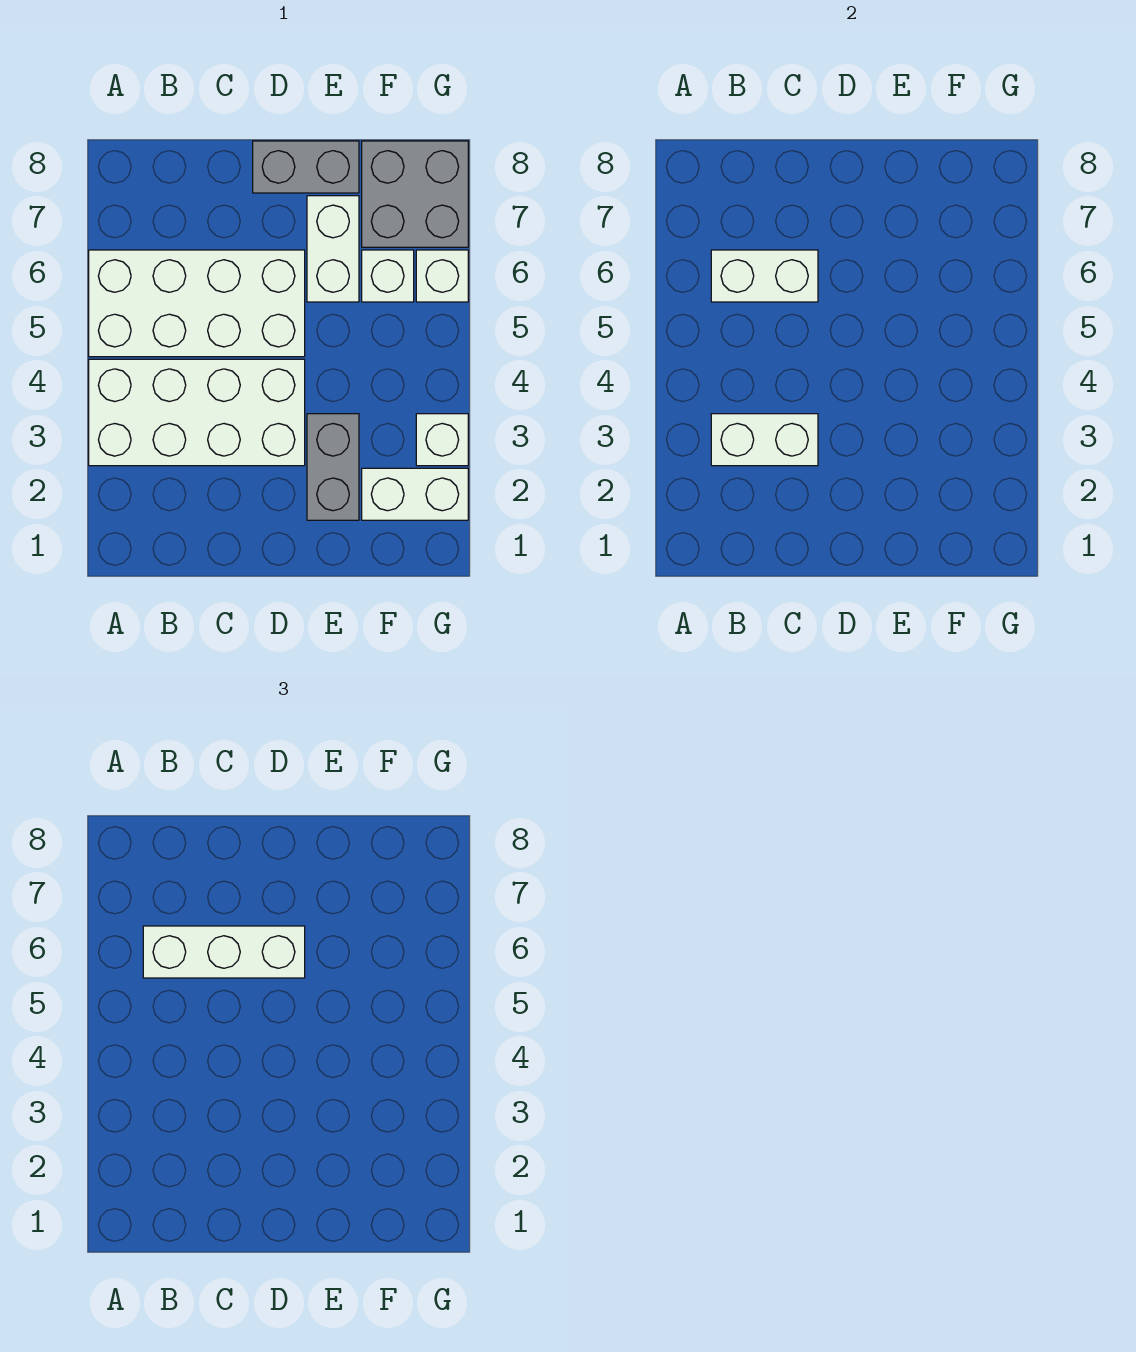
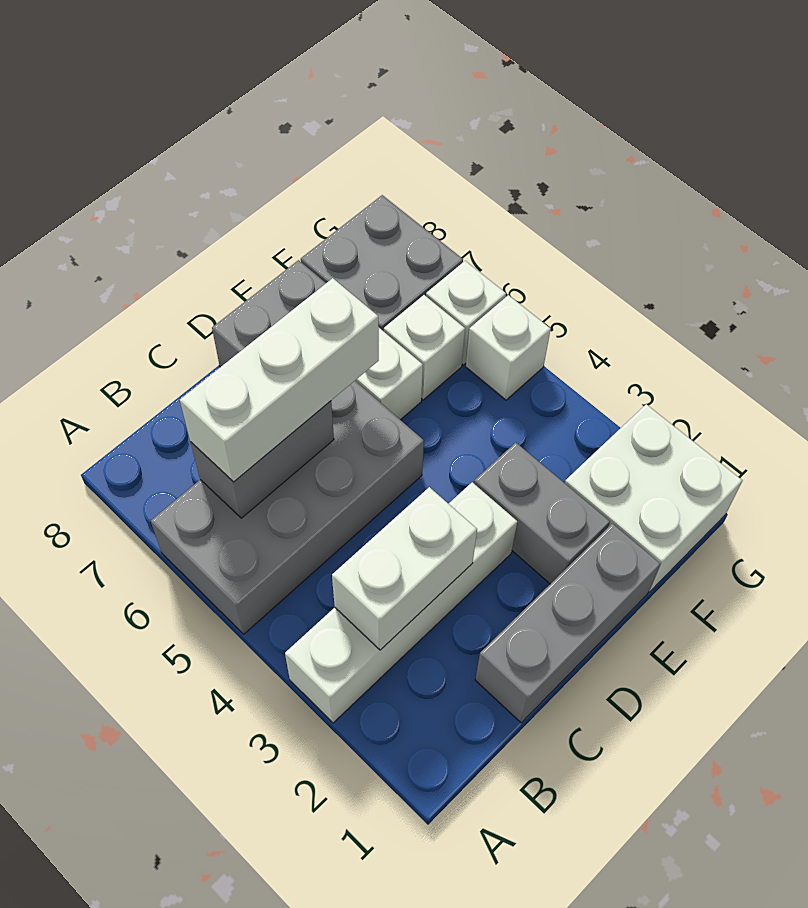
white 2x4 brick [89,359,305,466] -> white 1x4 brick [285,482,517,723]
white 2x4 brick [89,250,305,357] -> grey 2x4 brick [151,381,424,634]
white 1x2 brick [711,250,818,302] -> grey 1x2 brick [191,401,334,518]
none -> grey 1x3 brick [475,524,660,723]
white 1x2 brick [362,468,468,520] -> white 2x2 brick [565,404,743,592]
white 1x1 brick [416,414,468,466] -> white 1x1 brick moved to [466,295,551,400]

